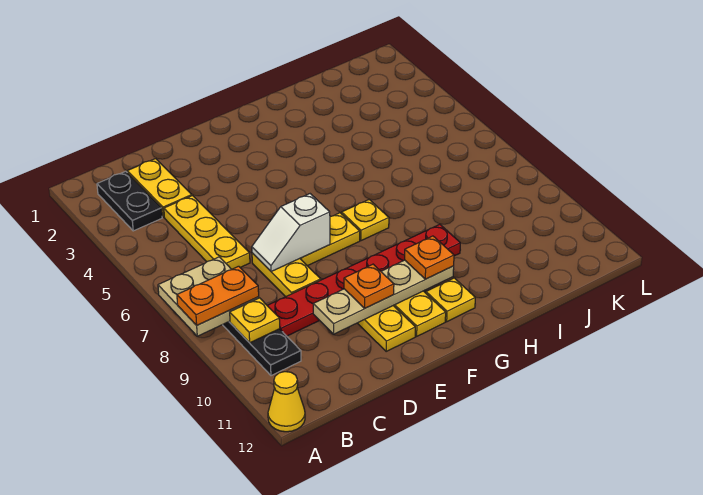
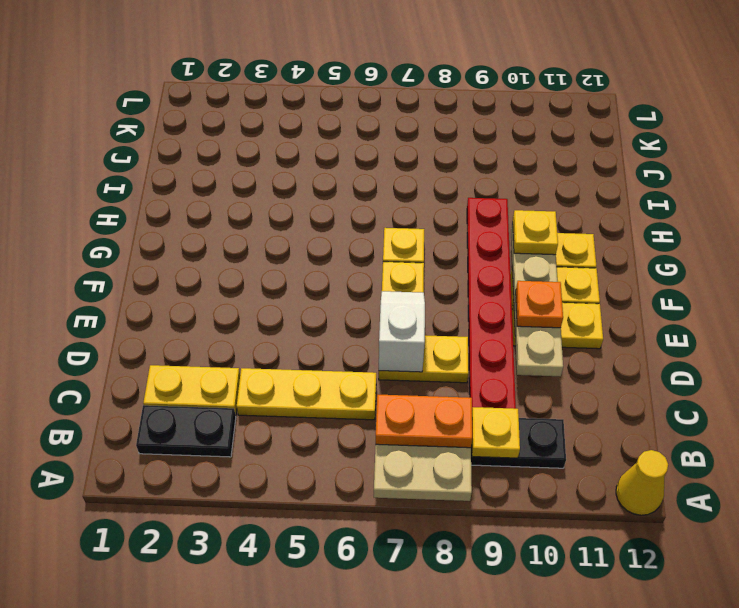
orange 1x2 plate [177,266,259,325] -> orange 1x2 plate turned to [376,395,472,448]
white 1x2 slope [252,194,330,272] -> white 1x2 slope turned to [379,291,425,372]
orange 1x1 plate [405,236,454,279] -> yellow 1x1 plate [513,210,558,255]

